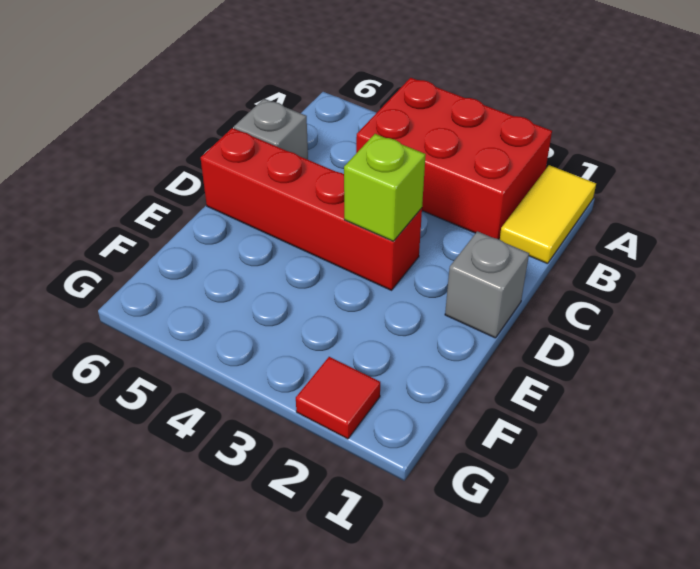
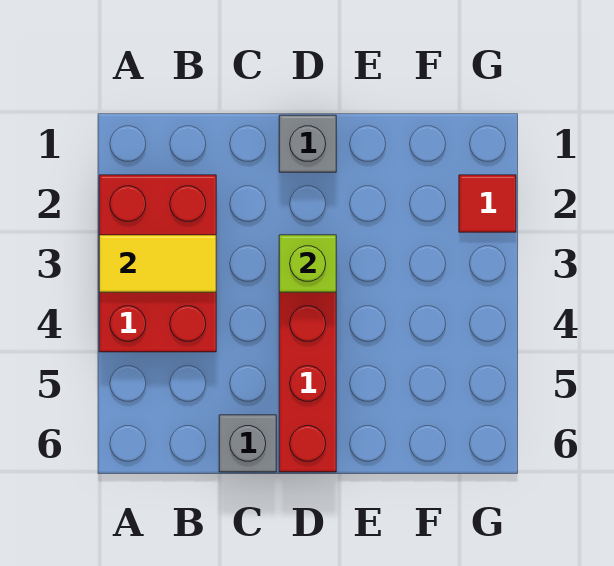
yellow 1x2 tile [500,165,596,264] -> yellow 1x2 tile moved to [99,235,216,292]

